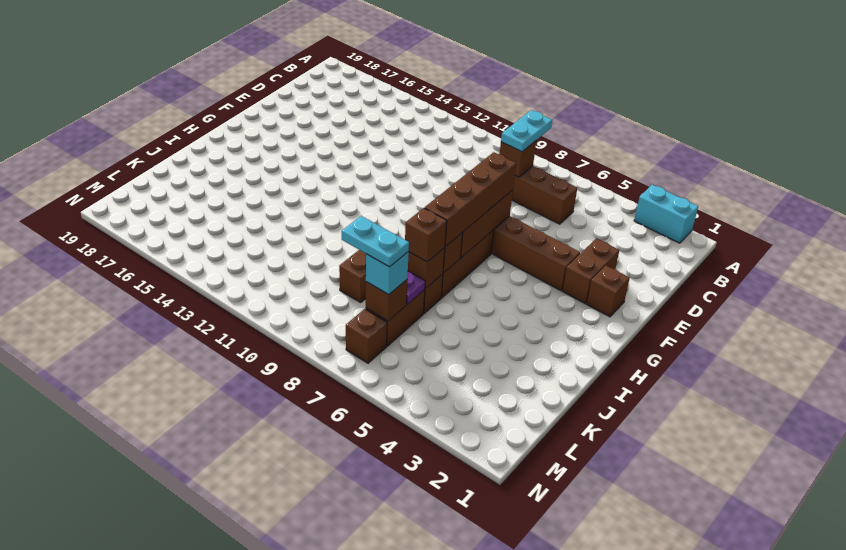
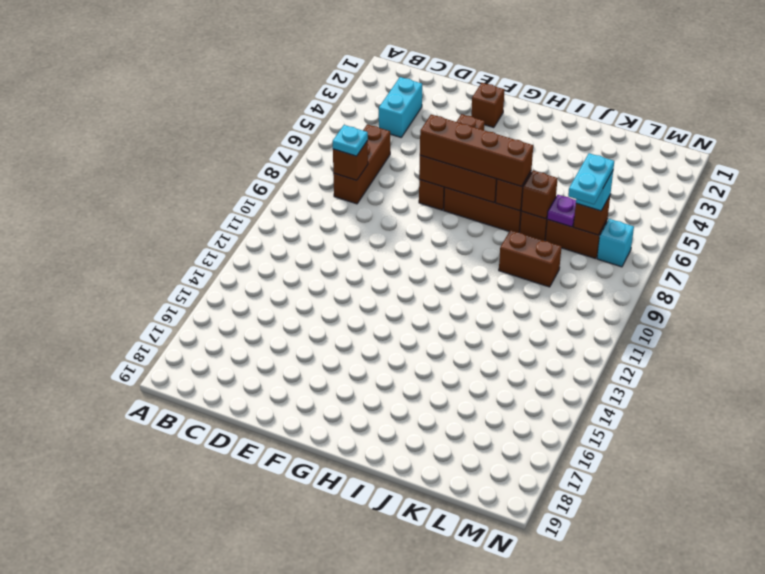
cyan 1x2 brick [634,185,698,243] -> cyan 1x2 brick moved to [379,77,422,137]
cyan 1x2 plate [501,110,552,152] -> cyan 1x1 plate [333,125,368,156]
brown 1x2 brick [563,238,619,304] -> none
brown 1x1 brick [405,208,447,262] -> none
brown 1x1 brick [346,309,387,363] -> cyan 1x1 brick [597,219,634,267]

